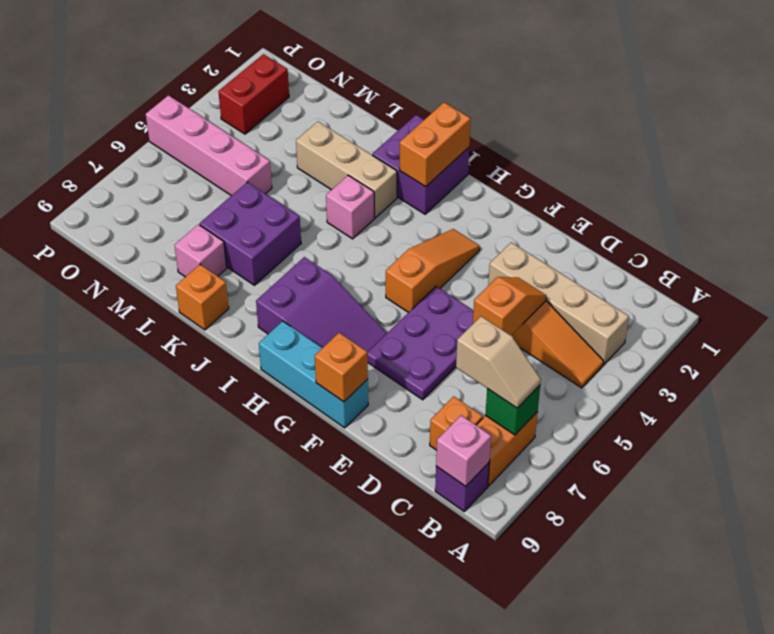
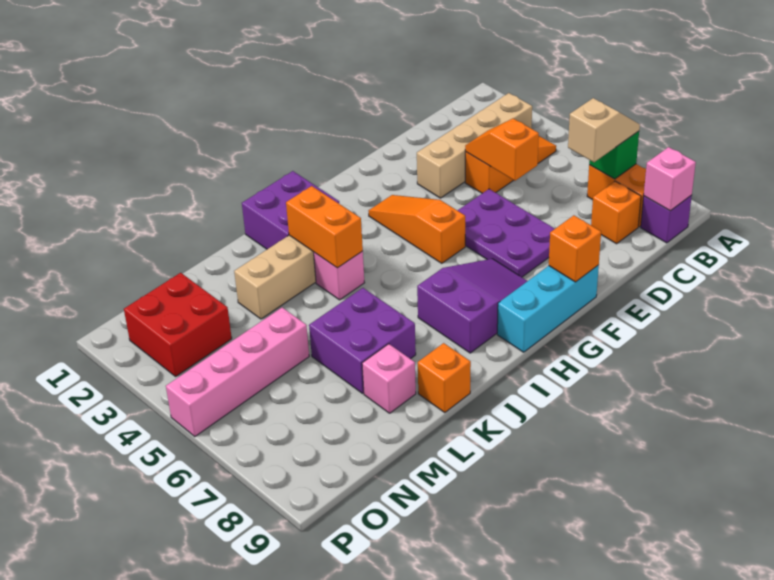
orange 1x2 brick [400,102,471,187] -> orange 1x2 brick moved to [286,186,363,268]
red 1x2 brick [218,54,289,134] -> red 2x2 brick [124,273,232,376]

